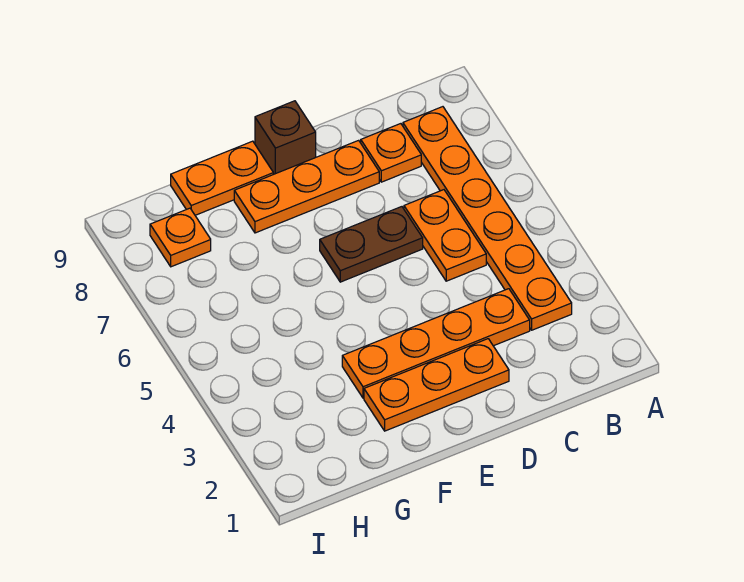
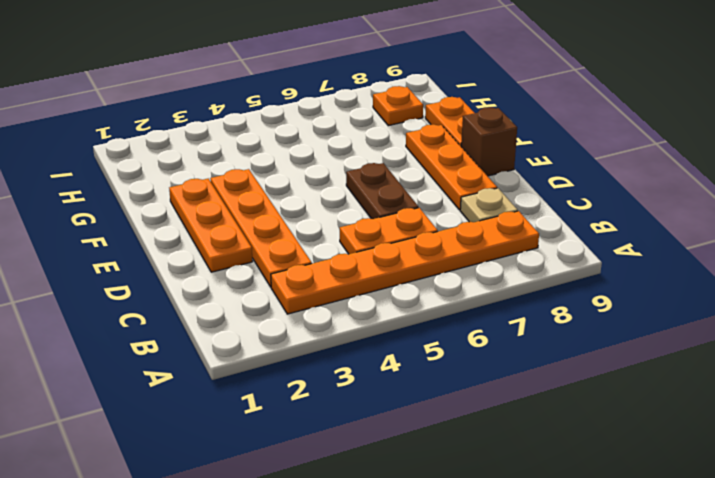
orange 1x1 plate [361,124,421,182] -> tan 1x1 plate [460,188,518,222]

